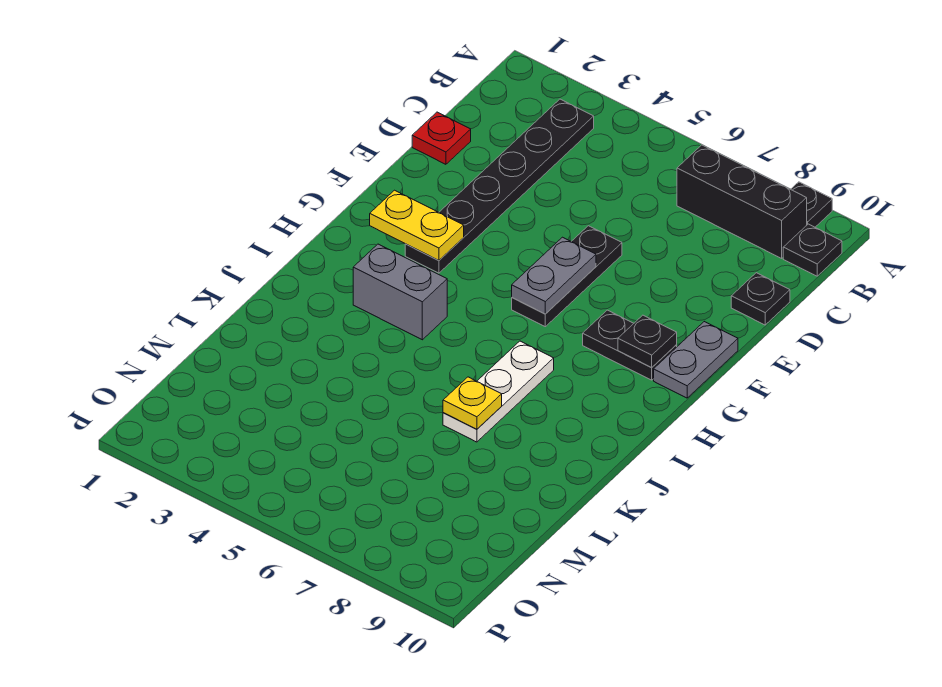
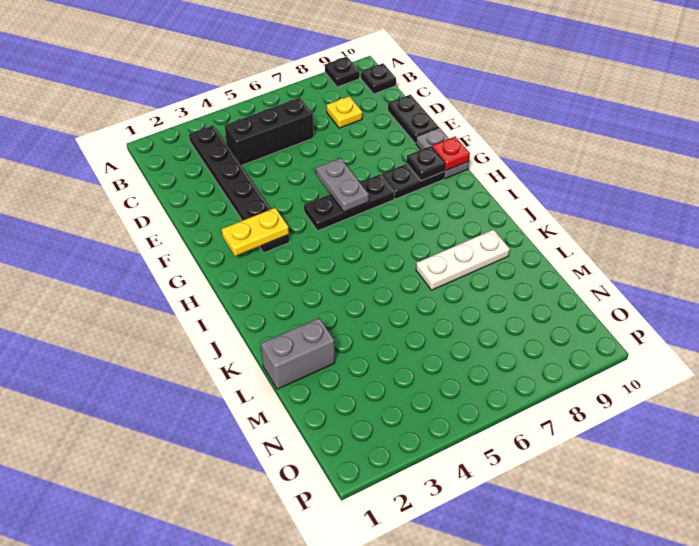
black 1x3 brick [677,145,807,258] -> black 1x3 brick moved to [225,98,313,165]
red 1x1 plate [412,112,471,164] -> red 1x1 plate moved to [432,137,470,171]
black 1x1 plate [731,273,790,325] -> black 1x2 plate [388,95,439,143]
black 1x3 plate [512,226,622,327] -> black 1x3 plate turned to [304,175,394,231]
grey 1x2 brick [353,244,447,340] -> grey 1x2 brick moved to [261,318,335,389]
white 1x3 plate [443,341,554,442] -> white 1x3 plate turned to [416,230,510,290]
yellow 1x1 plate [443,377,502,429] -> yellow 1x1 plate moved to [327,96,362,128]

